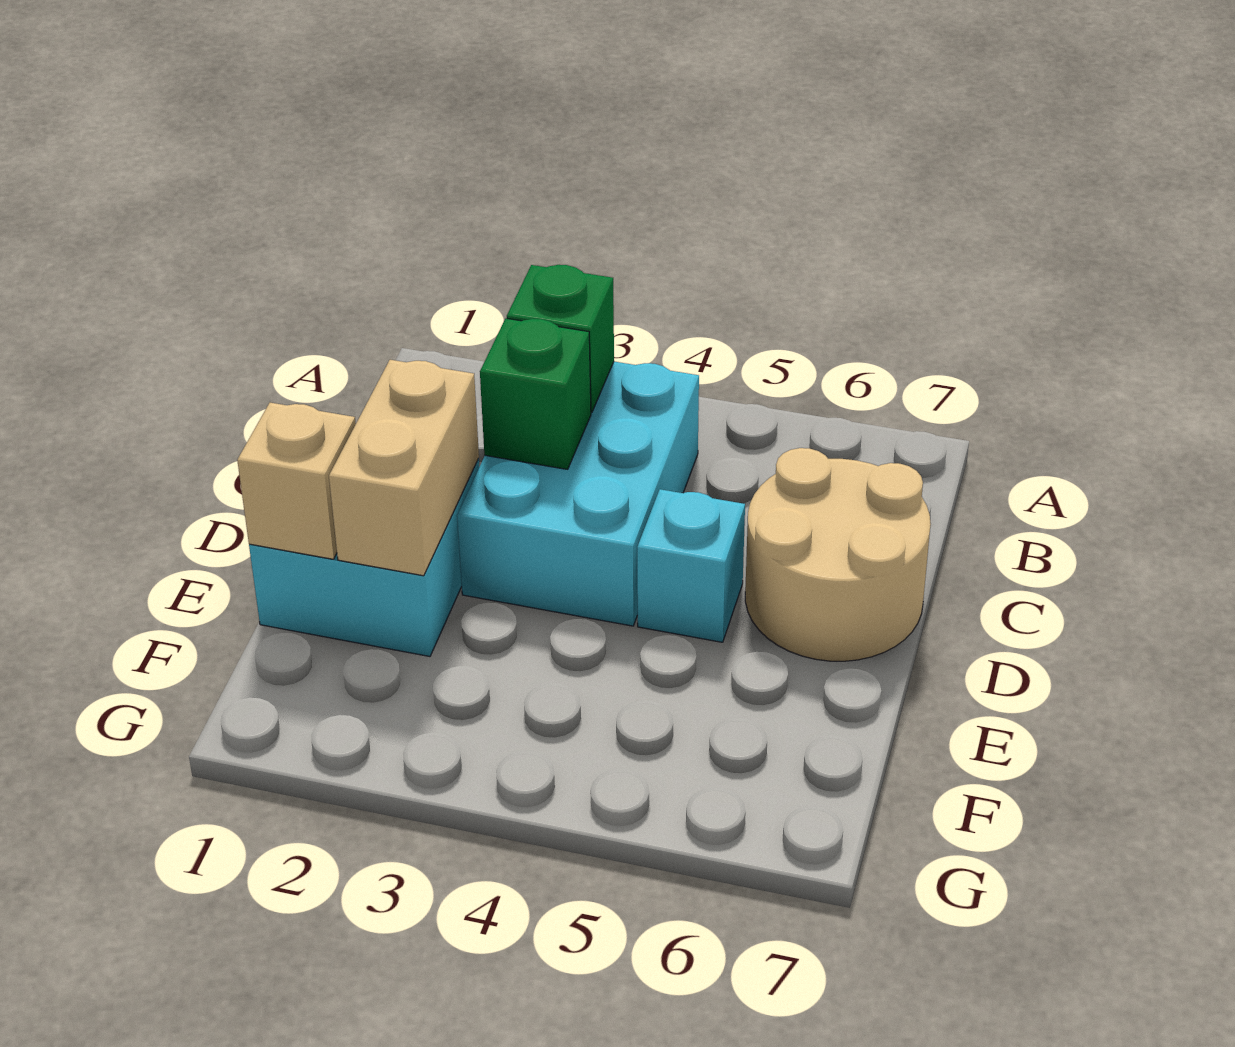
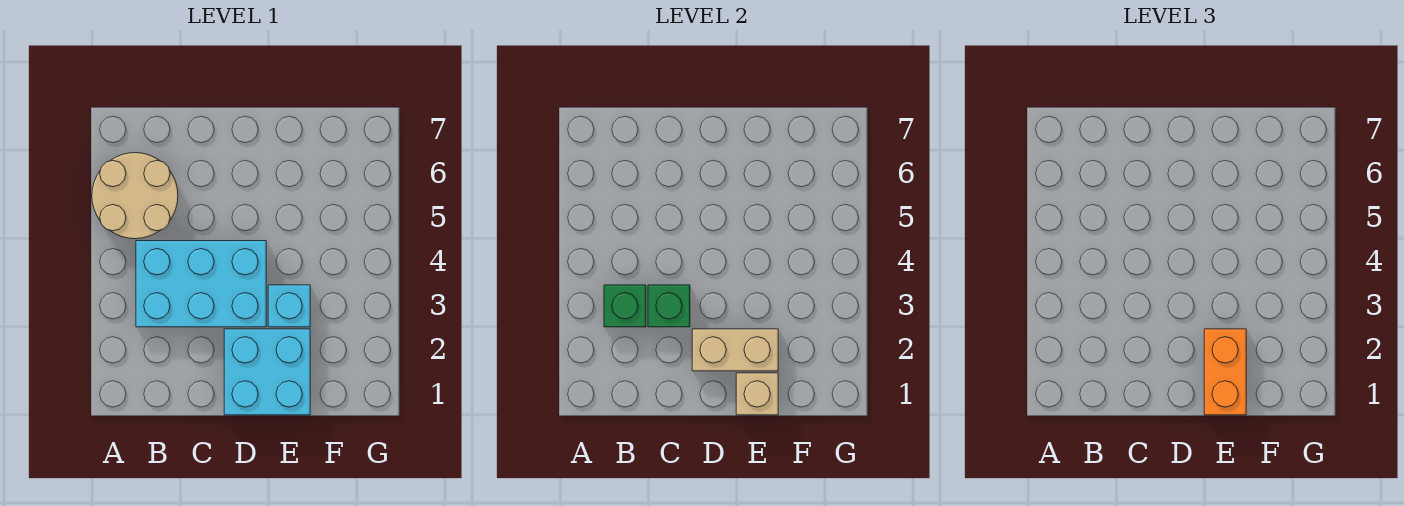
tan 2x2 round brick [745,448,931,661] -> tan 2x2 round brick moved to [92,153,178,239]
cyan 1x1 brick [637,489,745,642] -> cyan 1x1 brick moved to [268,285,310,327]
none -> orange 1x2 brick [1204,329,1246,415]

